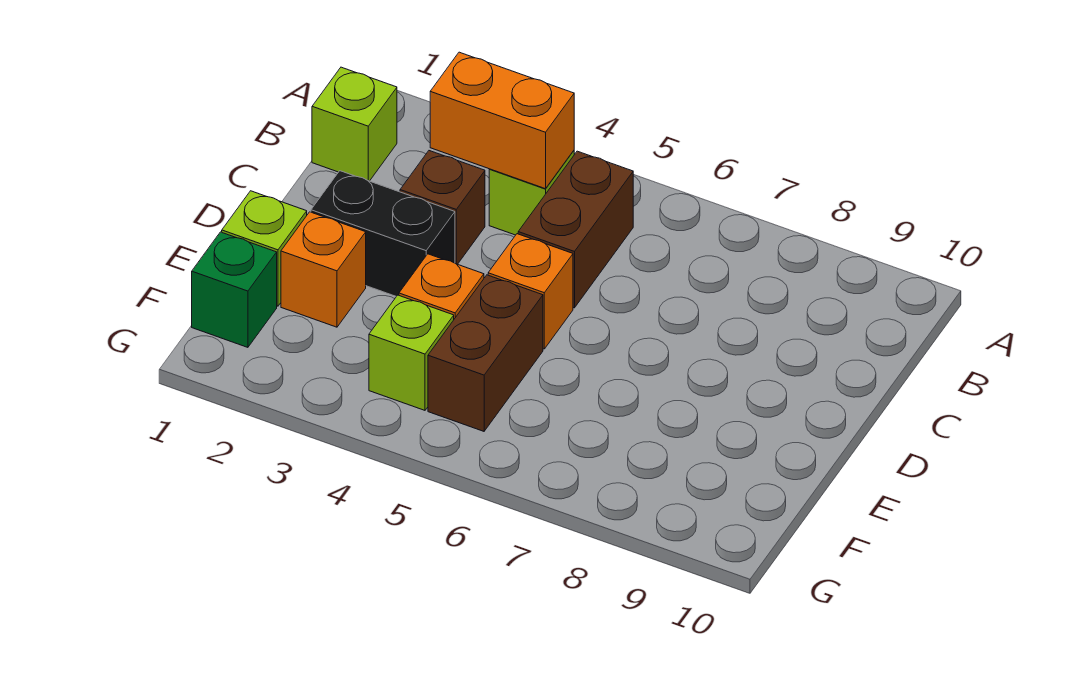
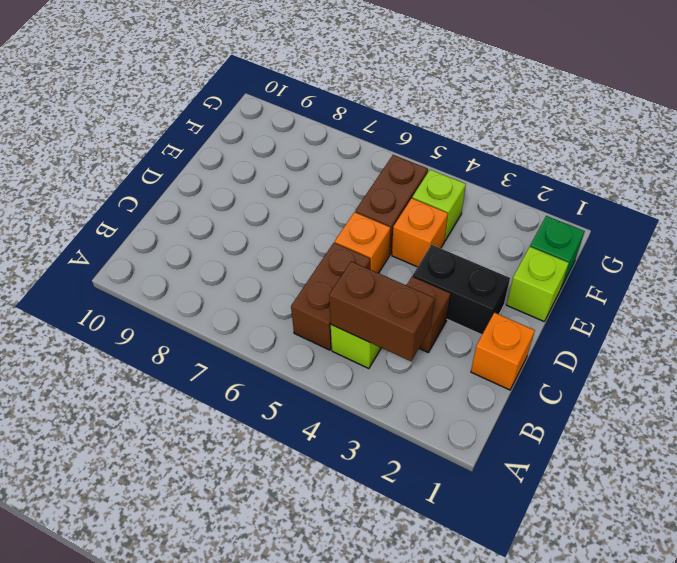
lime 1x1 brick [312,67,397,181] -> none
orange 1x2 brick [430,52,574,189] -> brown 1x2 brick [329,261,434,361]
orange 1x1 brick [281,212,366,327] -> orange 1x1 brick moved to [471,313,535,390]

